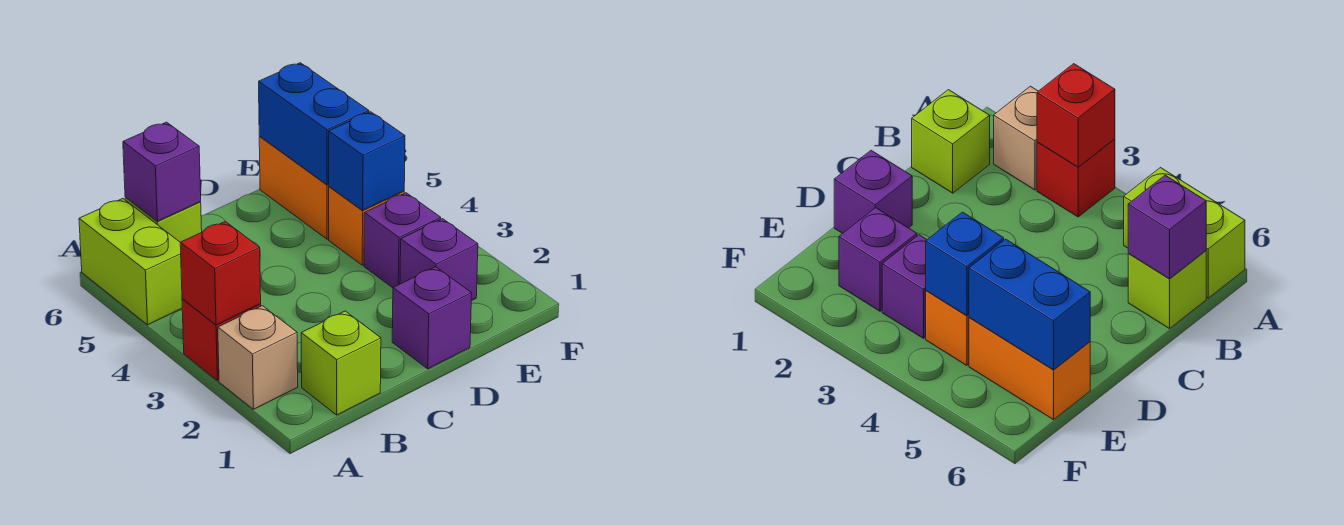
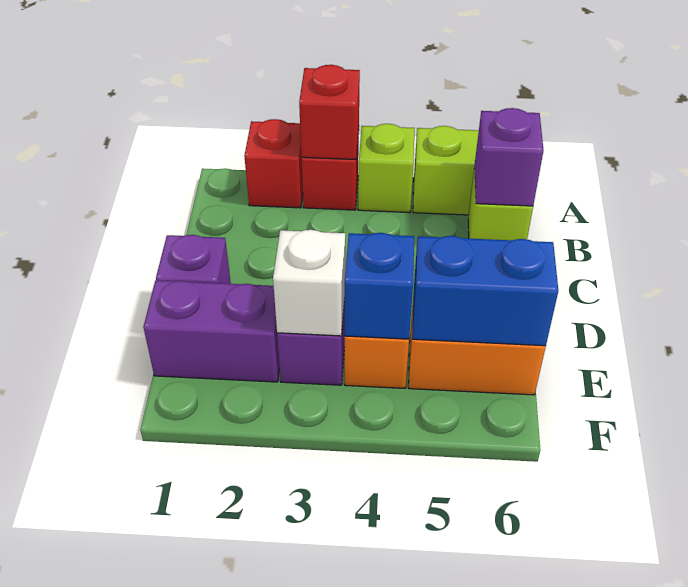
tan 1x1 brick [218,306,298,409] -> red 1x1 brick [244,119,303,208]
lime 1x1 brick [301,311,381,415] -> lime 1x1 brick moved to [358,124,414,213]
purple 1x1 brick [400,219,478,301] -> purple 1x2 brick [143,280,280,382]
none -> white 1x1 brick [273,230,345,336]

